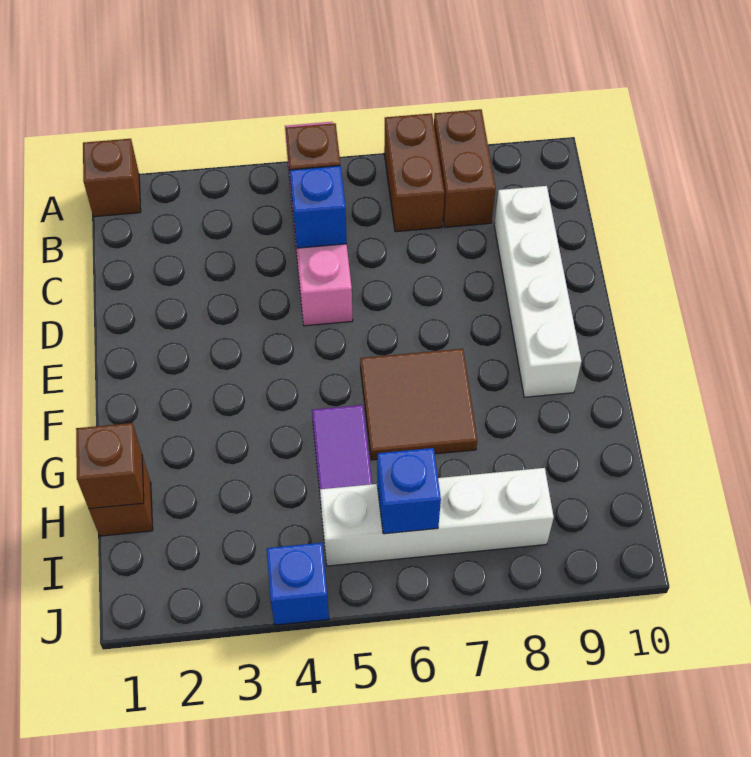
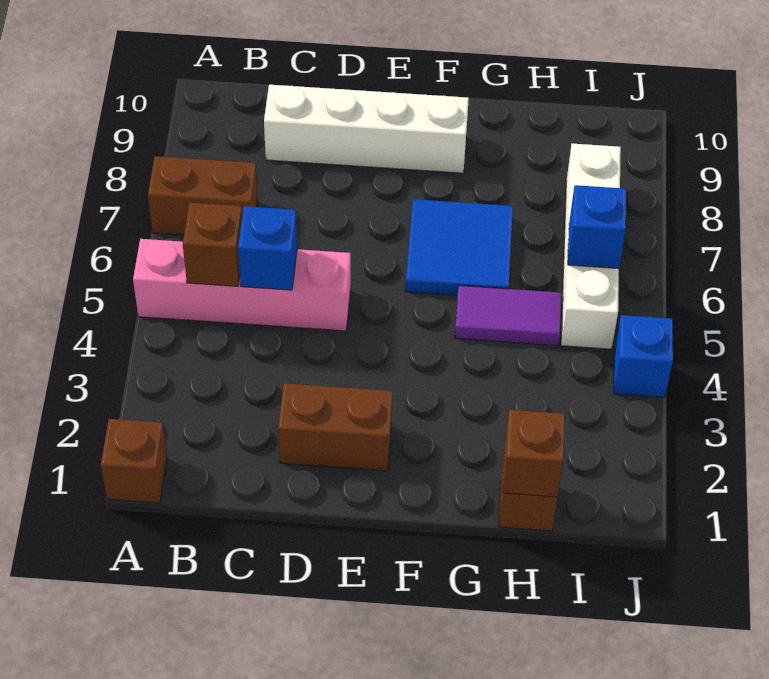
brown 1x2 brick [434,109,496,227] -> brown 1x2 brick moved to [278,383,392,471]
brown 2x2 tile [360,349,477,460] -> blue 2x2 tile [405,199,513,295]

